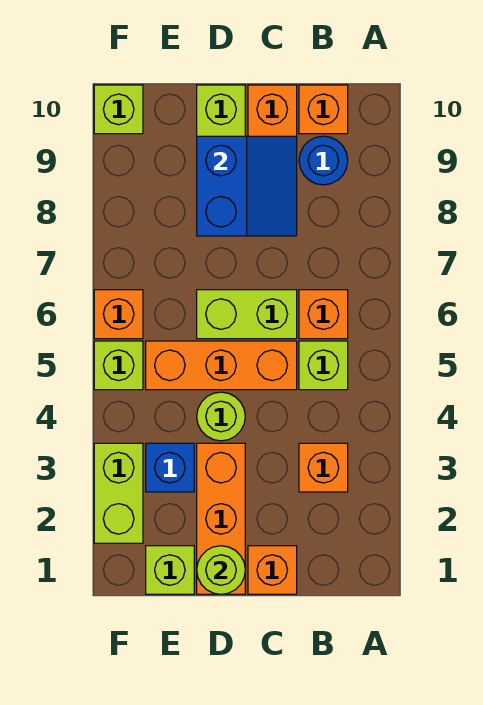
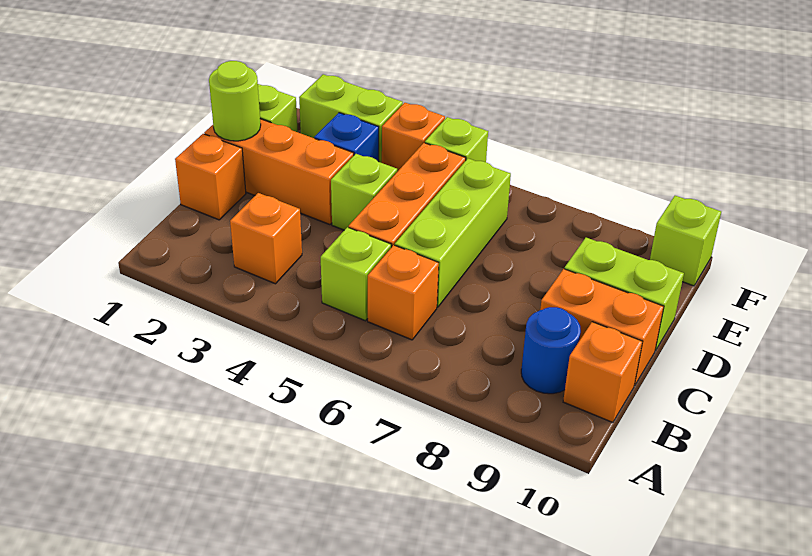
lime 1x2 brick [197,290,297,339] -> lime 1x3 brick [395,158,511,307]
blue 2x2 slope [197,136,297,236] -> none
lime 1x1 round brick [197,392,245,441] -> lime 1x1 brick [331,154,397,230]
orange 1x1 brick [94,290,143,339] -> orange 1x1 brick moved to [382,103,445,172]

